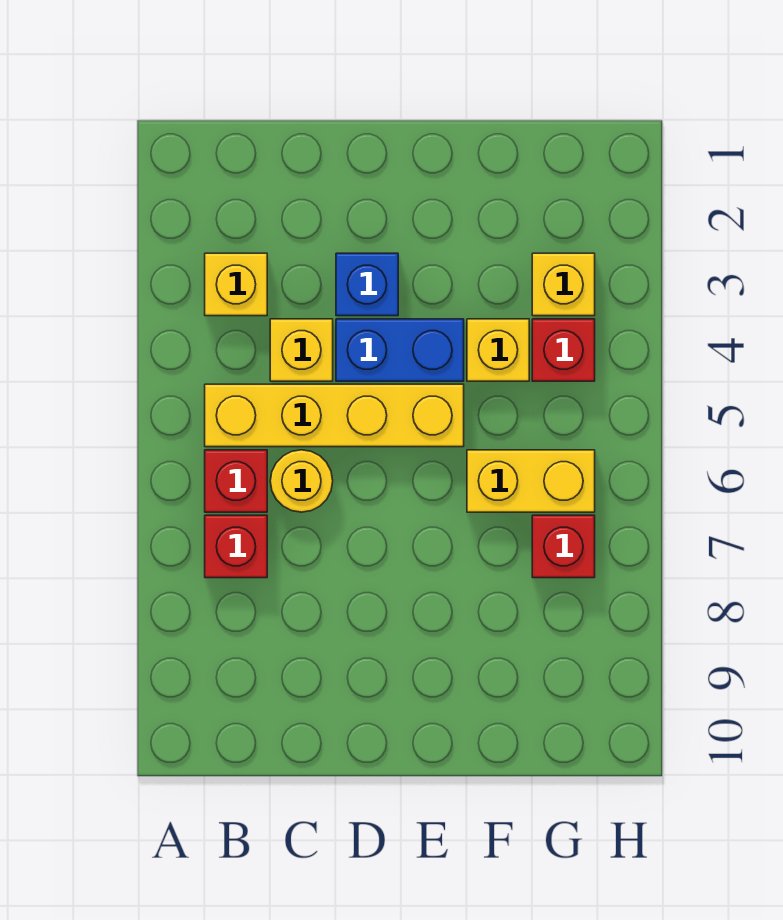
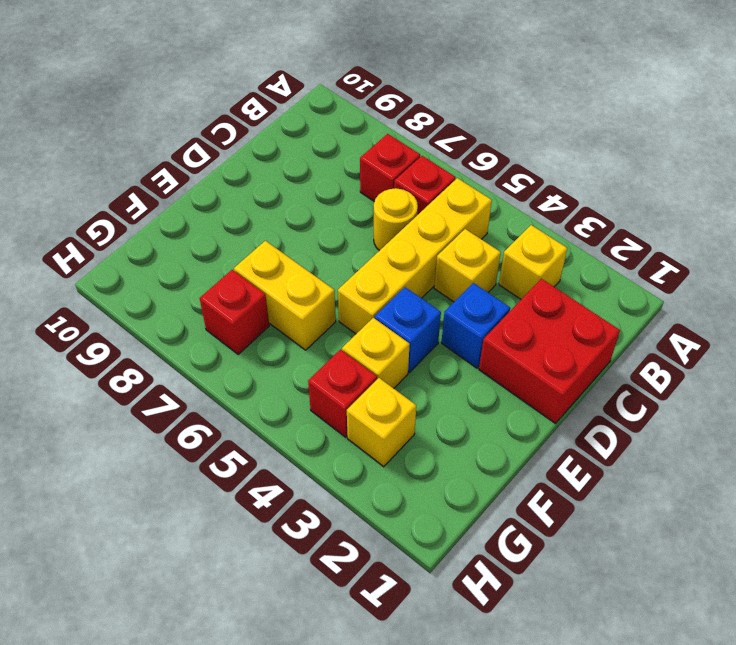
none -> red 2x2 brick [479,279,620,424]
blue 1x2 brick [336,319,464,381] -> blue 1x1 brick [375,287,441,372]
yellow 1x2 brick [467,450,595,512] -> yellow 1x2 brick turned to [234,241,336,350]

